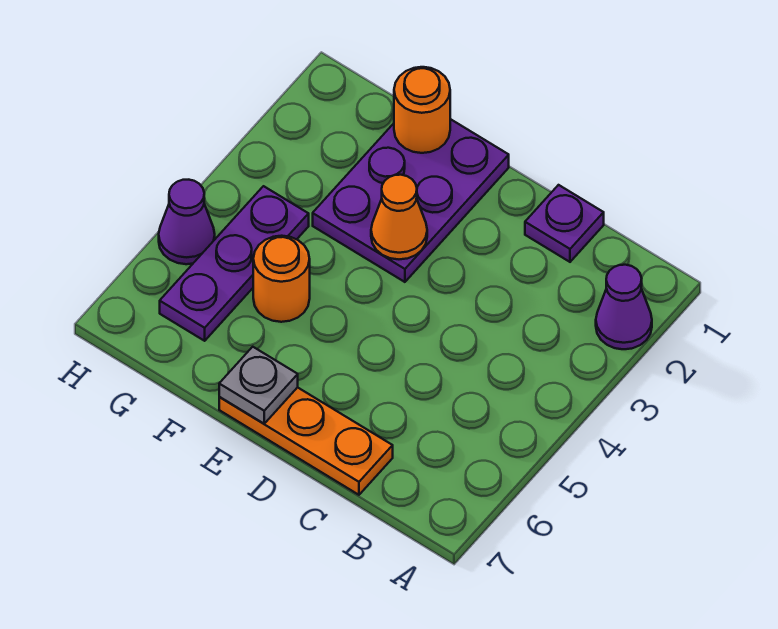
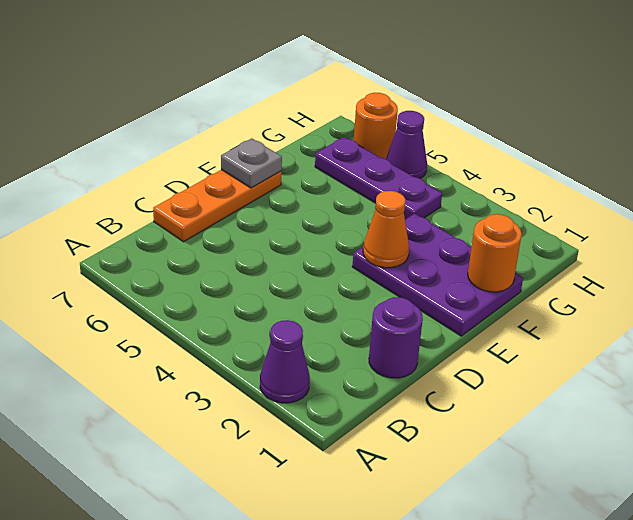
purple 1x1 plate [525,185,604,262] -> purple 1x1 round brick [369,297,423,378]
orange 1x1 round brick [253,236,310,322] -> orange 1x1 round brick moved to [354,93,398,159]

